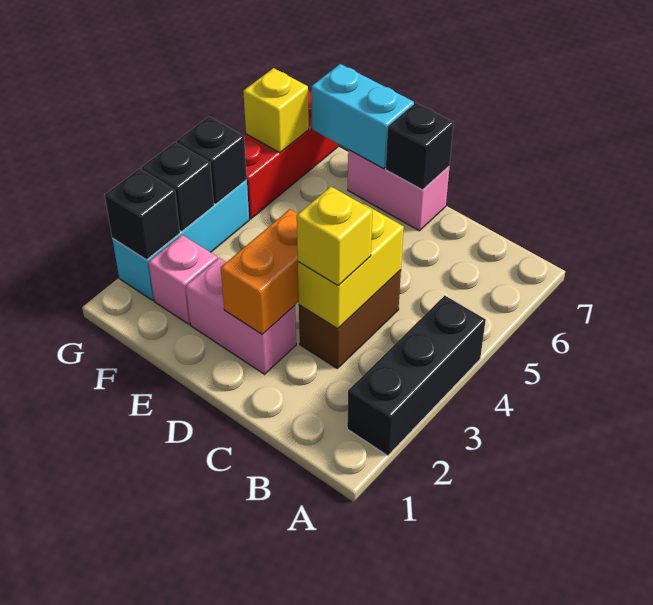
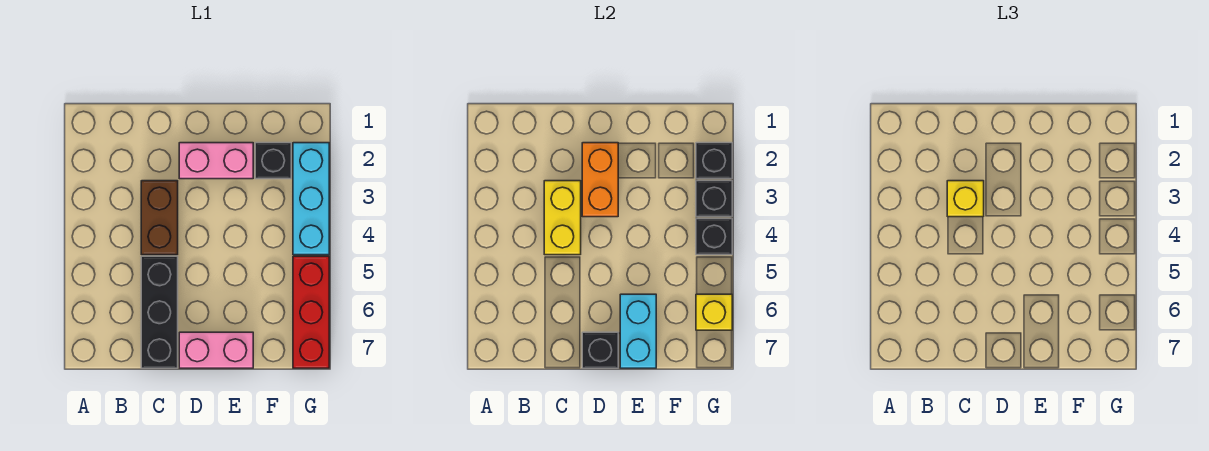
black 1x3 brick [347,296,486,456] -> black 1x3 brick moved to [141,256,178,368]
cyan 1x2 brick [311,64,414,169] -> cyan 1x2 brick turned to [620,294,656,368]
pink 1x1 brick [149,235,217,324] -> black 1x1 brick [255,143,291,179]

